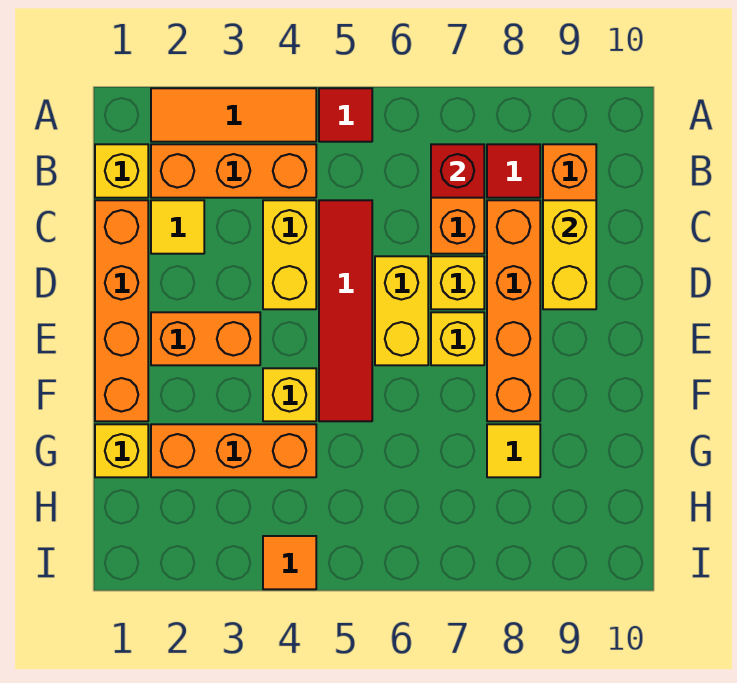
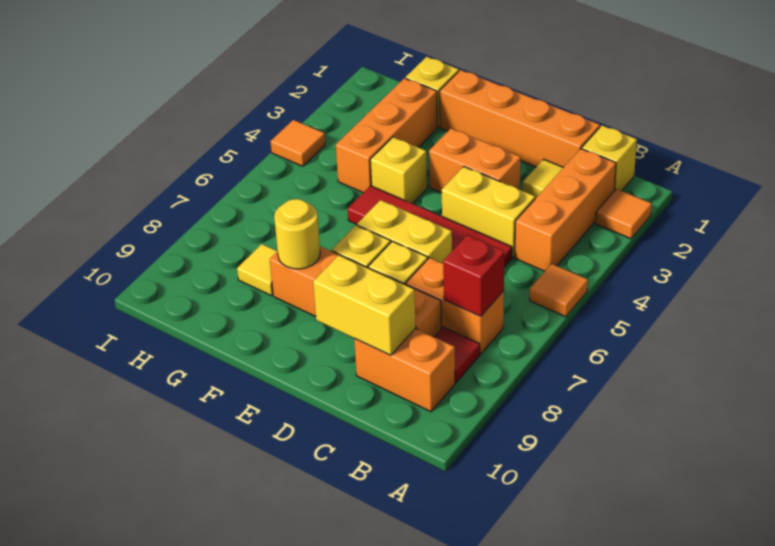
orange 1x3 tile [151,88,316,142] -> orange 1x1 tile [596,189,652,239]
red 1x1 tile [319,88,372,142] -> orange 1x1 tile [530,264,588,317]
orange 1x2 brick [151,312,260,365] -> orange 1x2 brick turned to [429,129,521,193]
none -> yellow 1x1 round brick [274,199,320,269]

